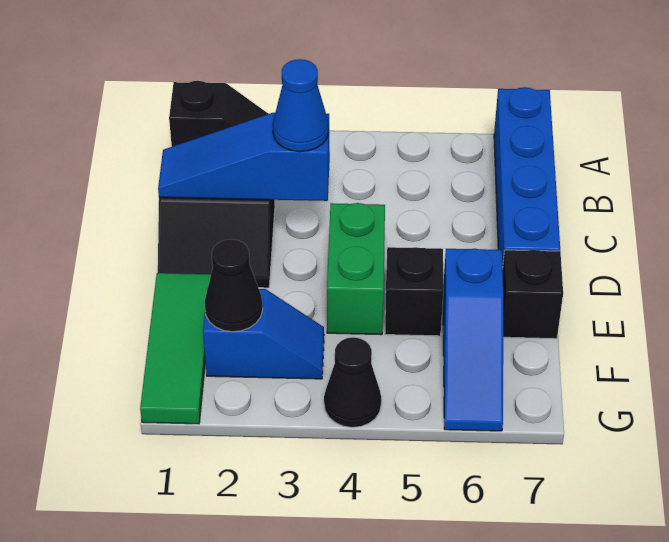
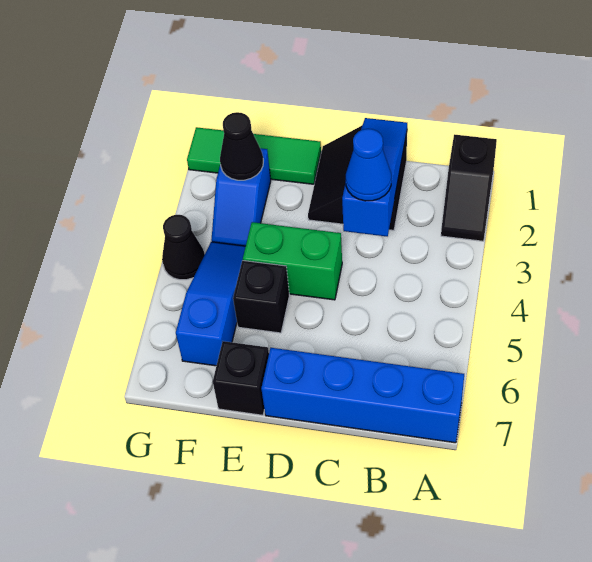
blue 1x3 slope [443,249,503,431] -> blue 1x3 slope turned to [176,242,246,366]

